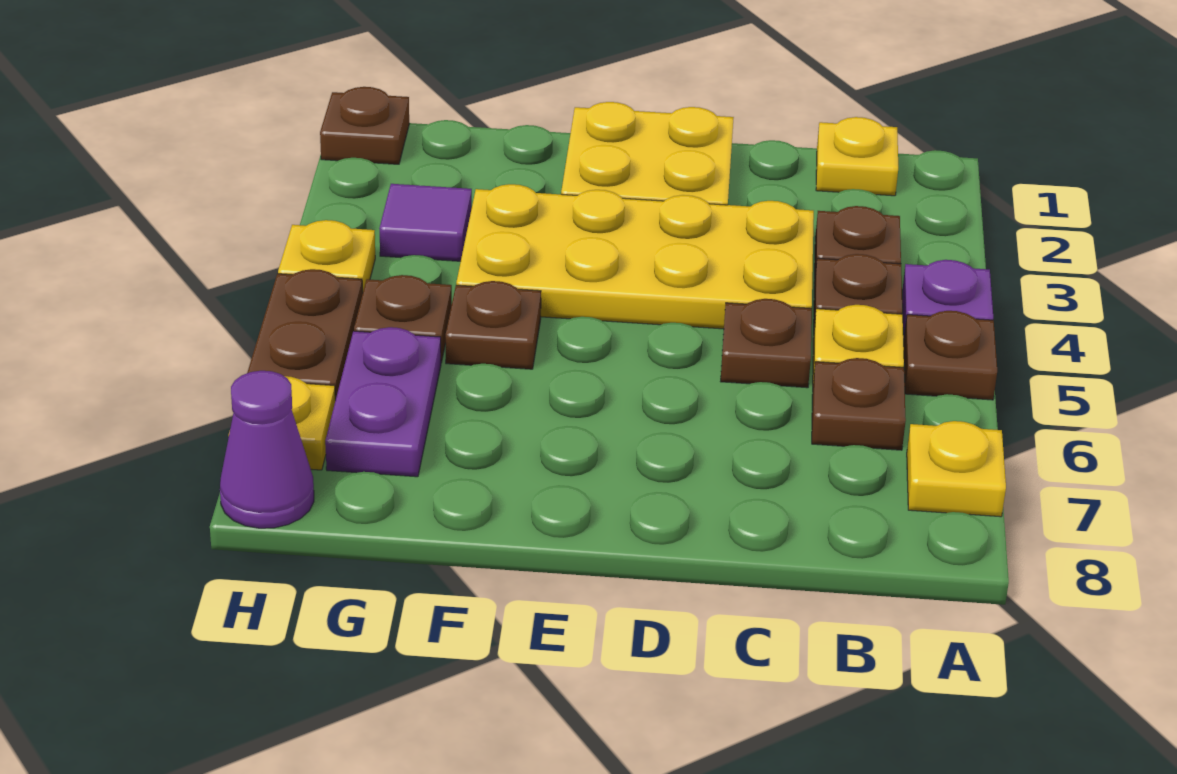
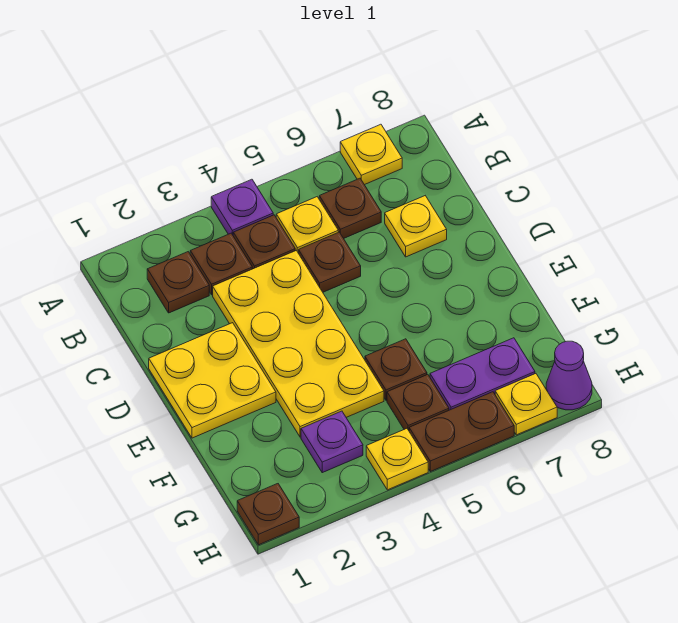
brown 1x1 plate [904,311,997,400] -> brown 1x1 plate moved to [147,252,209,313]
yellow 1x1 plate [816,117,898,196] -> yellow 1x1 plate moved to [385,196,447,257]
purple 1x1 tile [379,184,472,261] -> purple 1x1 plate [301,411,363,473]

